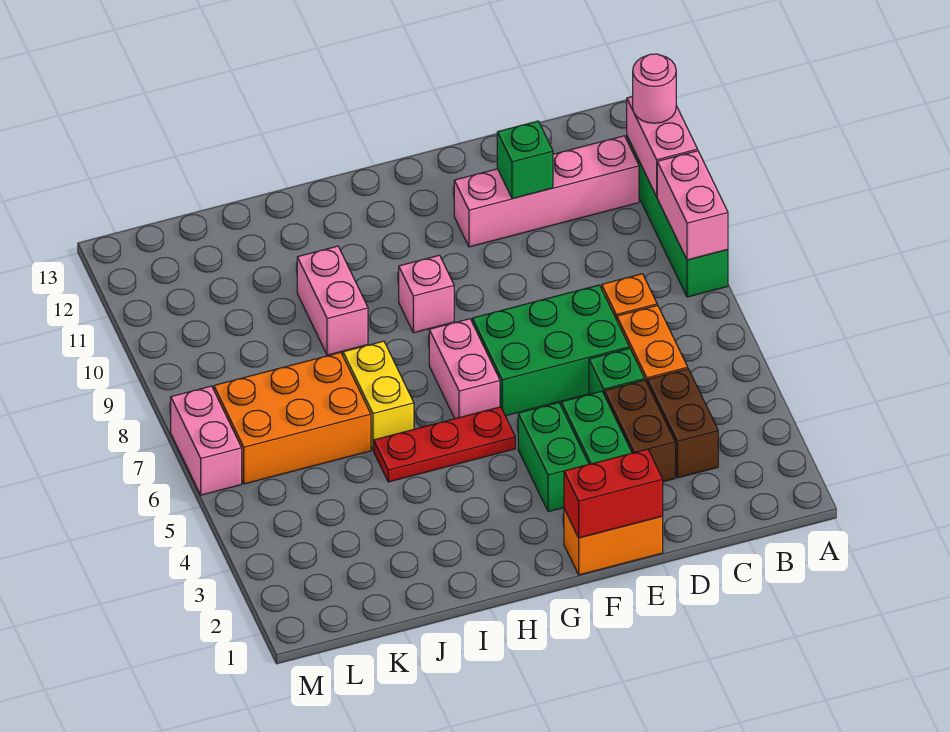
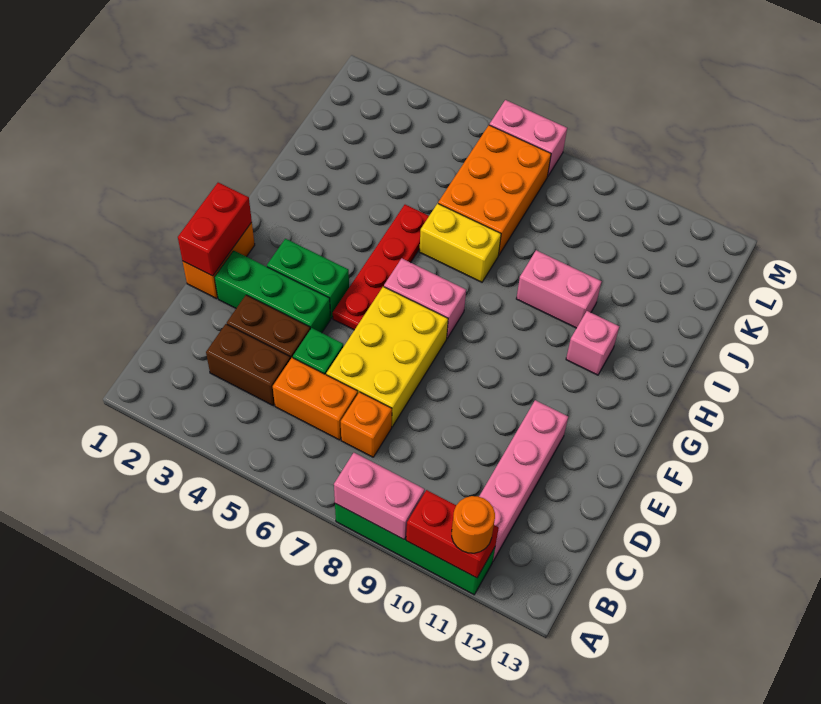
pink 1x2 brick [627,96,698,196] -> red 1x2 brick [406,490,499,578]
pink 1x1 round brick [633,54,676,123] -> orange 1x1 round brick [452,496,495,553]
green 2x3 brick [472,285,629,416] -> yellow 2x3 brick [326,287,448,427]
green 1x1 brick [497,121,553,199] -> none
red 1x3 plate [374,407,515,482] -> red 1x4 plate [333,205,429,330]
pink 1x1 brick [399,255,454,333] -> pink 1x1 brick moved to [566,311,619,375]

